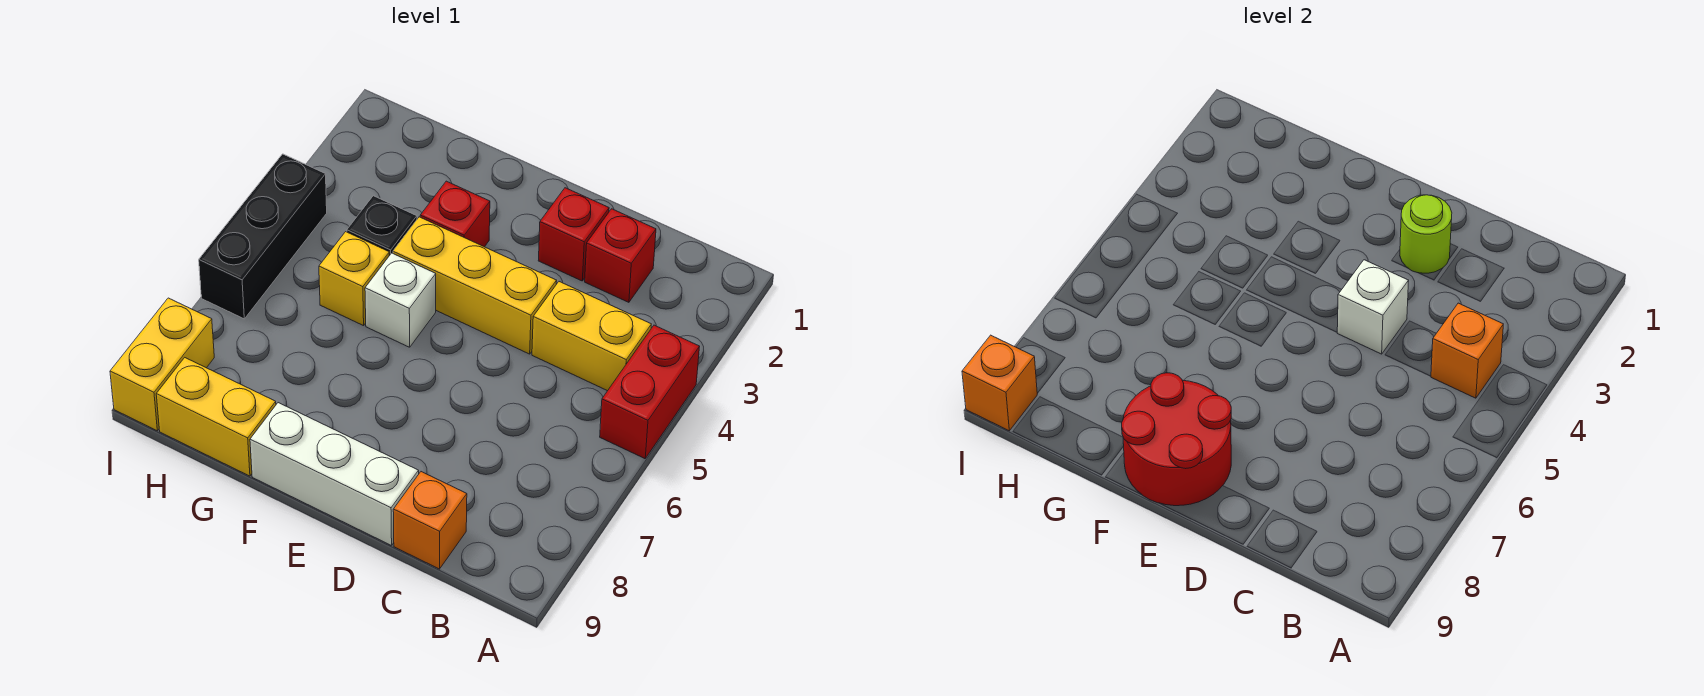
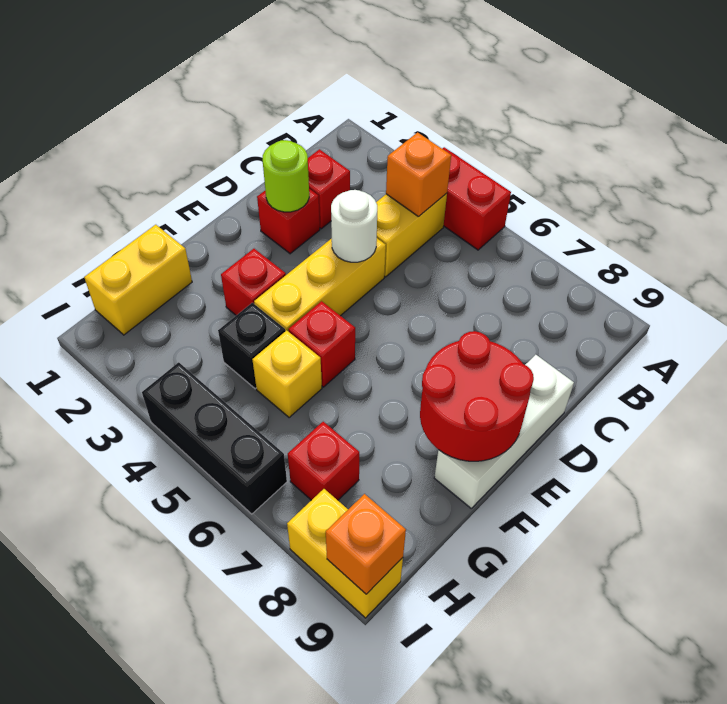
orange 1x1 brick [393,472,467,569] -> none
white 1x1 brick [1337,260,1409,354] -> white 1x1 round brick [331,190,377,262]
white 1x1 brick [365,253,436,347] -> red 1x1 brick [288,301,355,387]
yellow 1x2 brick [156,358,276,476] -> yellow 1x2 brick moved to [84,225,192,335]
none -> red 1x1 brick [288,422,359,500]

